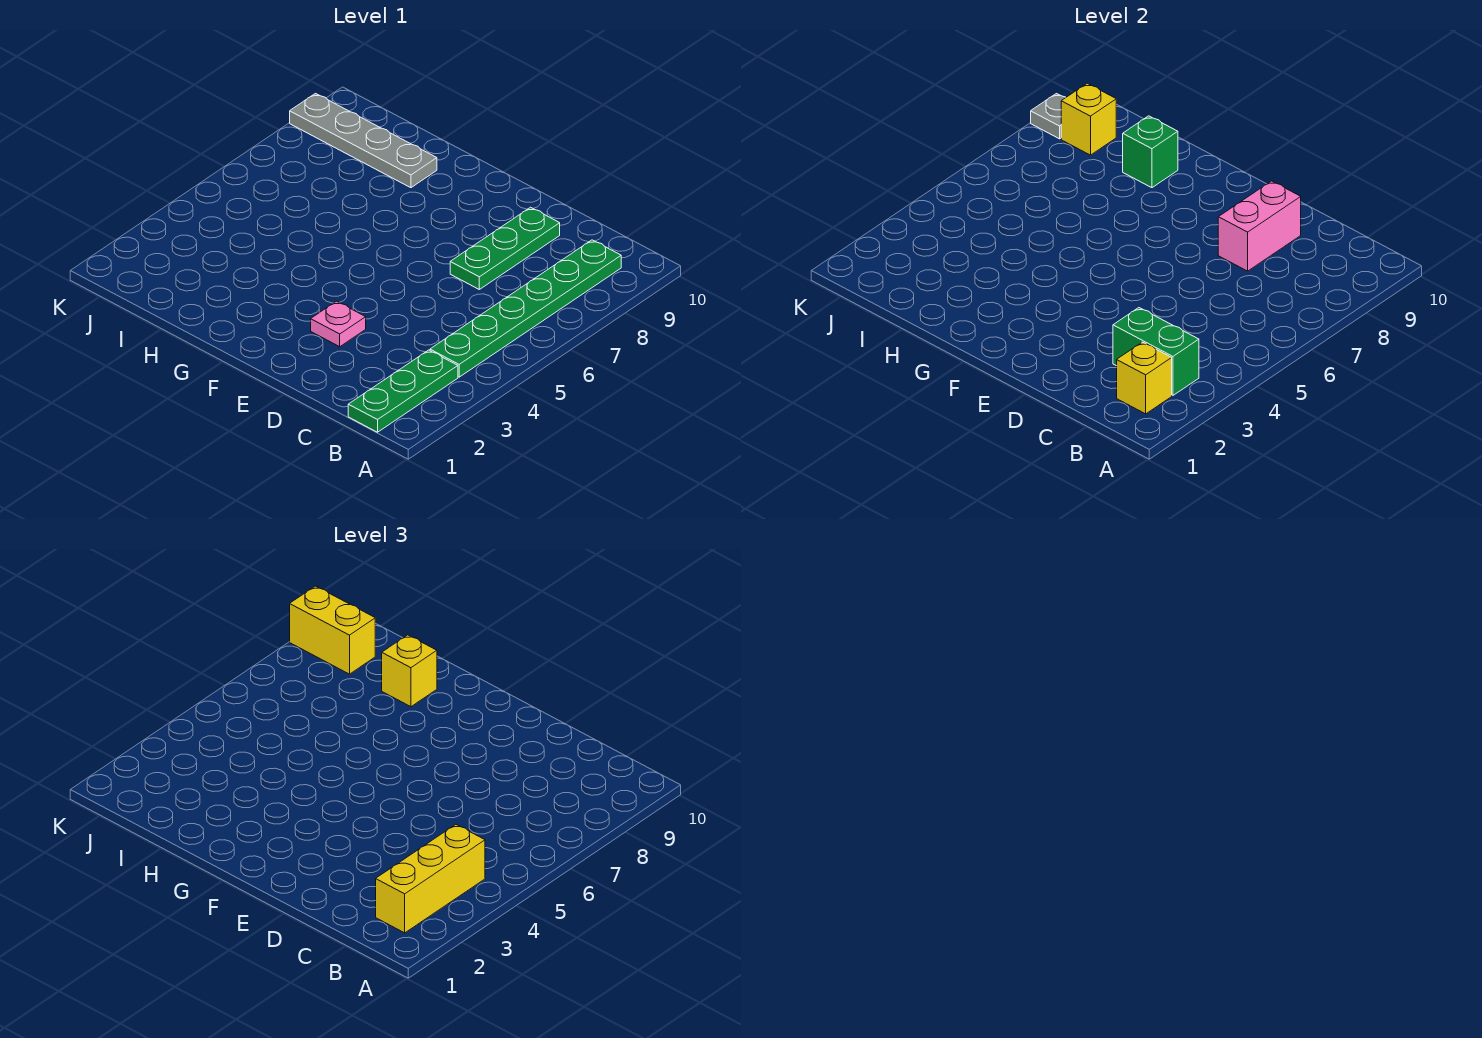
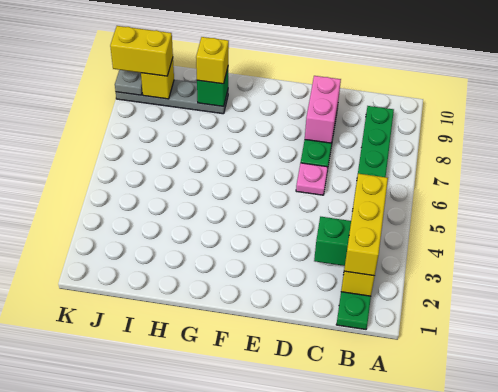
pink 1x1 plate [311,301,366,347] -> pink 1x1 plate moved to [296,163,328,195]

